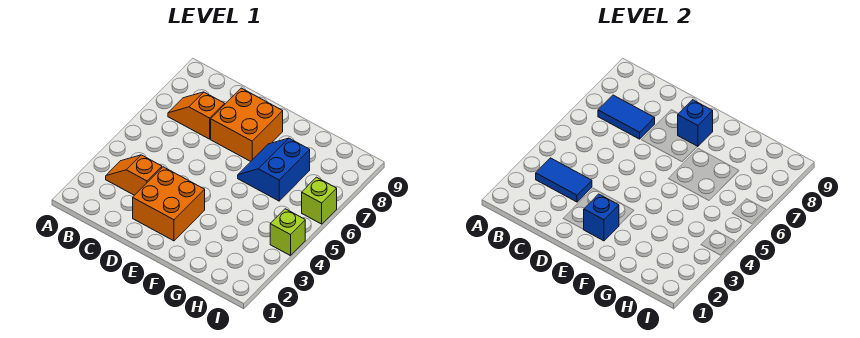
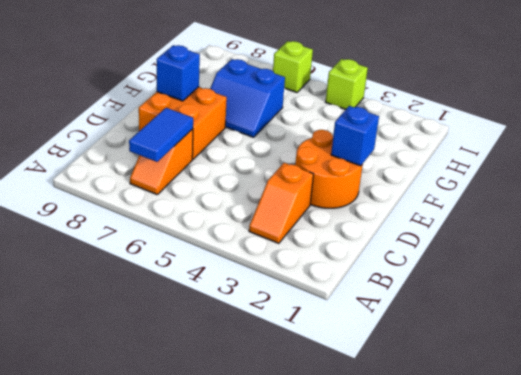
blue 1x2 tile [536,158,592,202] -> none
orange 2x2 brick [133,167,205,241] -> orange 2x2 round brick [295,130,363,208]

